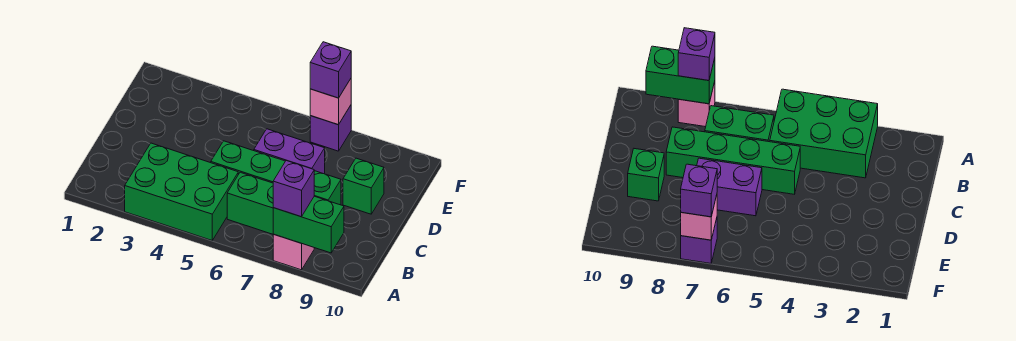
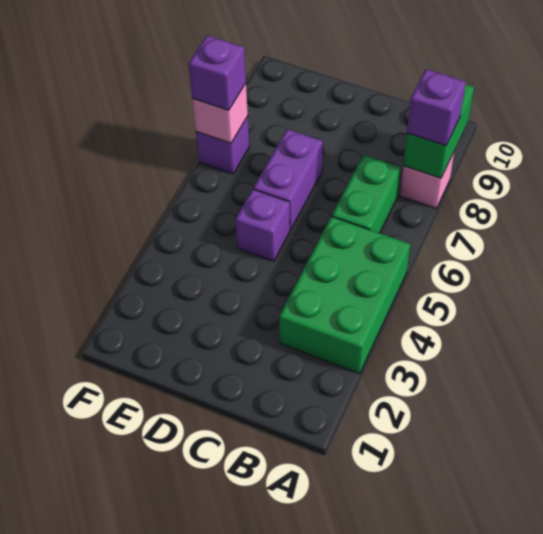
green 1x4 brick [211,141,341,205] -> none
none -> purple 1x1 brick [235,189,290,261]
green 1x1 brick [343,158,384,214] -> none

